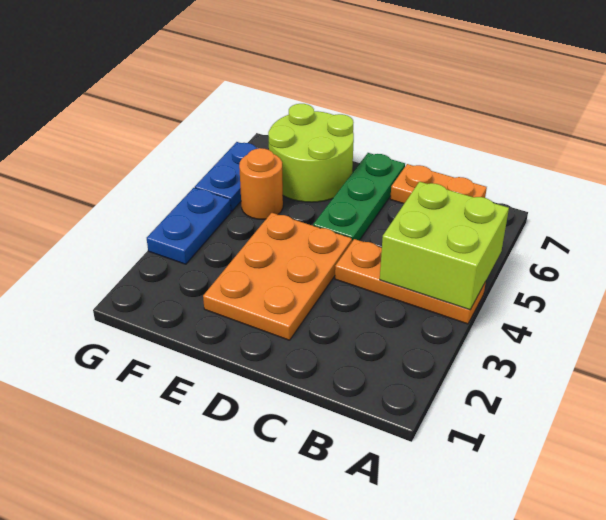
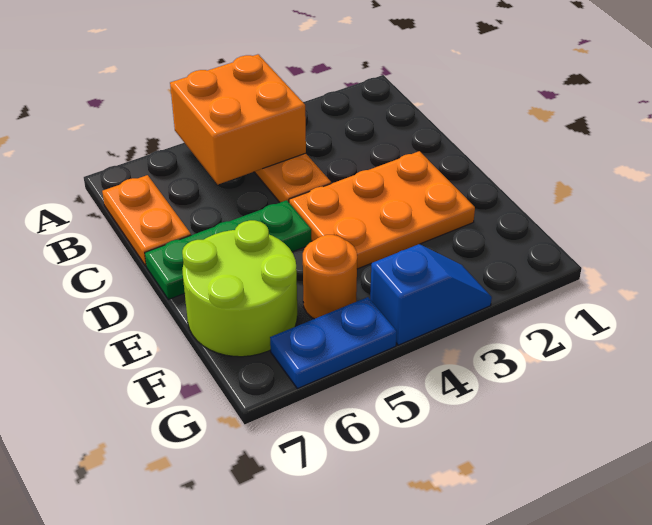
lime 2x2 brick [380,182,509,310] -> orange 2x2 brick [170,54,306,184]
blue 1x2 plate [147,188,231,264] -> blue 1x2 slope [370,244,492,345]

